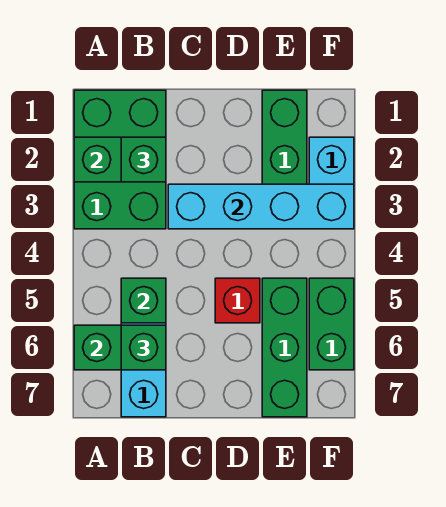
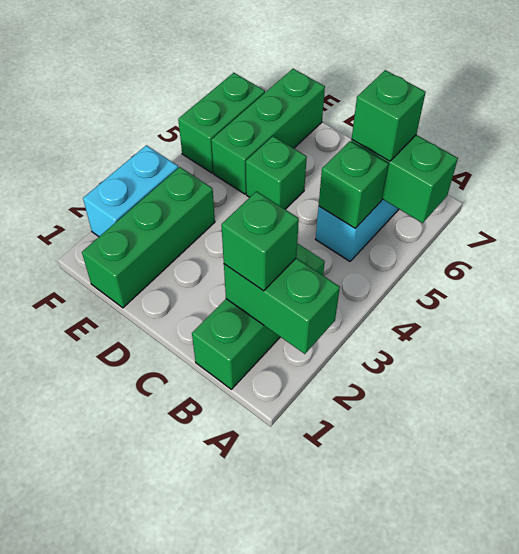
green 2x3 brick [74,90,166,229] -> green 1x3 brick [192,243,325,389]
cyan 1x4 brick [168,184,354,229] -> none
red 1x1 brick [215,278,260,323] -> green 1x1 brick [246,136,307,209]

